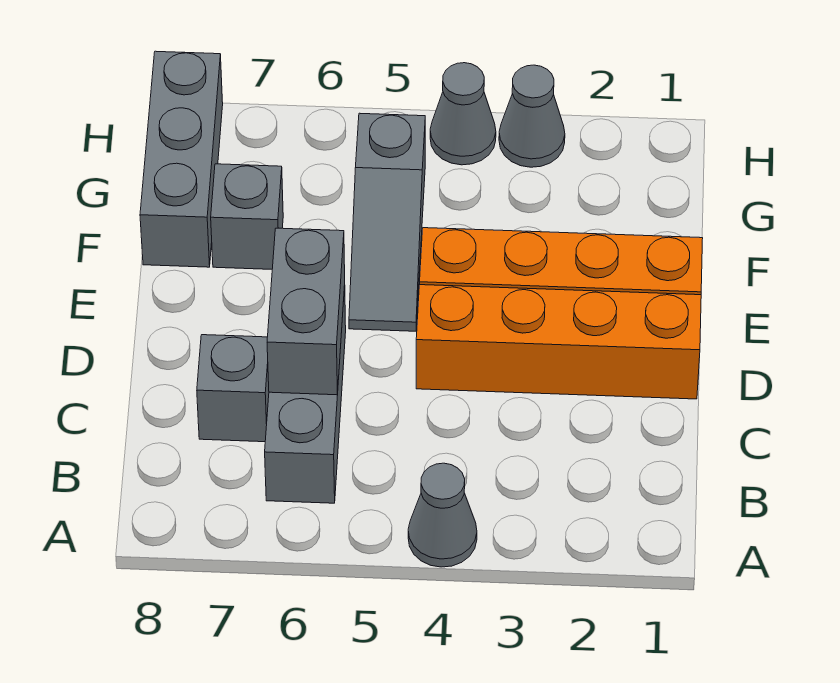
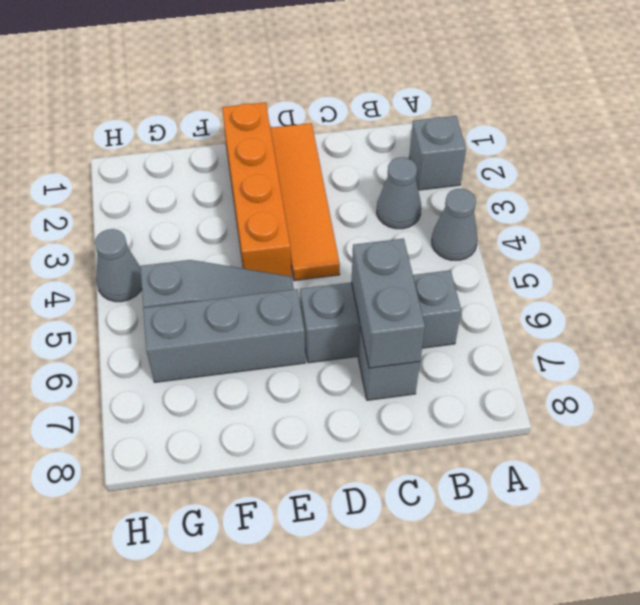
grey 1x2 brick [267,228,345,395] -> grey 1x2 brick turned to [351,239,425,368]
orange 1x4 brick [416,285,701,399] -> orange 1x4 tile [270,123,340,281]
grey 1x1 brick [211,164,283,269] -> grey 1x1 brick moved to [409,116,466,190]
grey 1x3 brick [140,51,223,267] -> grey 1x3 brick moved to [143,289,305,382]
grey 1x1 cone [499,65,565,167] -> grey 1x1 cone moved to [377,157,421,229]

